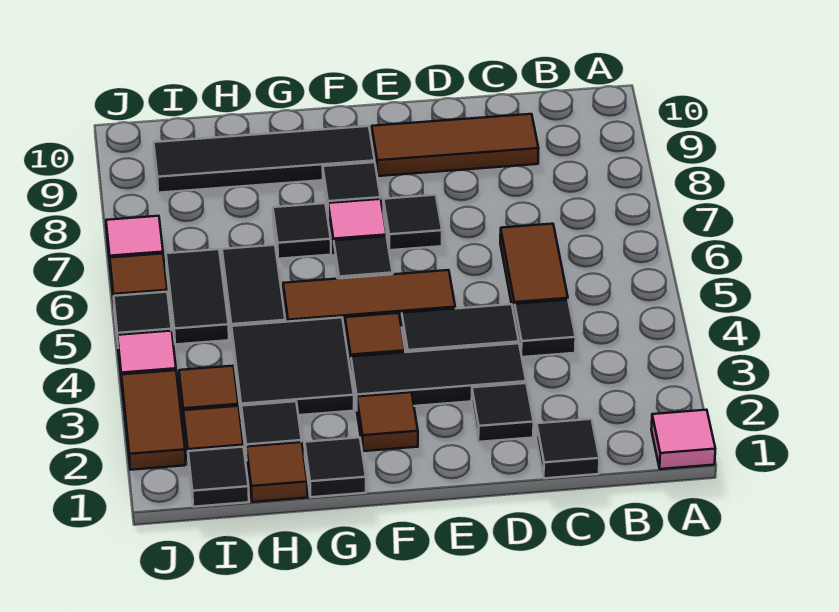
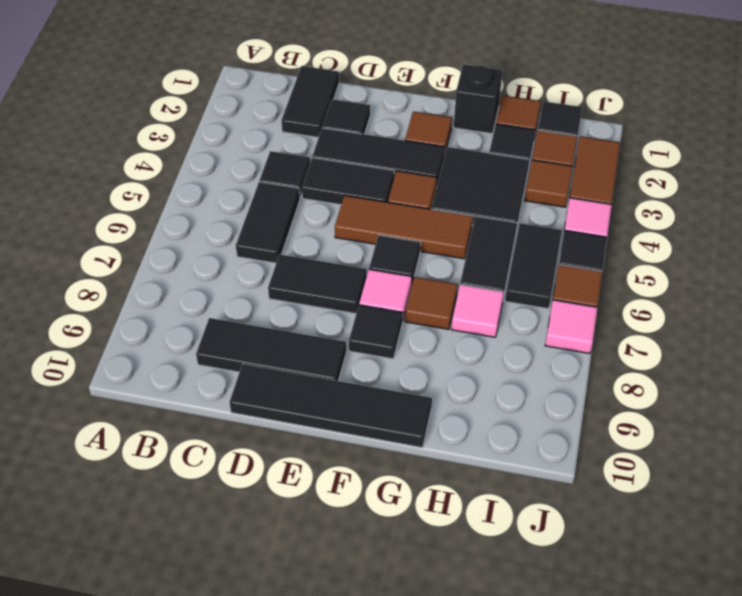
pink 1x1 tile [651,410,715,469] -> pink 1x1 tile moved to [451,284,504,337]
black 1x1 tile [536,419,599,478] -> black 1x2 tile [281,66,339,137]
brown 1x2 tile [500,224,568,316] -> black 1x2 tile [236,182,300,263]
brown 1x3 tile [372,114,539,176] -> black 1x3 tile [196,318,346,381]
black 1x1 tile [383,195,442,250] -> black 1x2 tile [268,254,367,314]
black 1x4 tile [154,126,375,193] -> black 1x4 tile moved to [229,364,432,448]
black 1x1 tile [305,437,366,497] -> black 1x1 brick [454,64,502,134]
black 1x1 tile [273,203,331,259] -> brown 1x1 tile [405,277,458,329]

